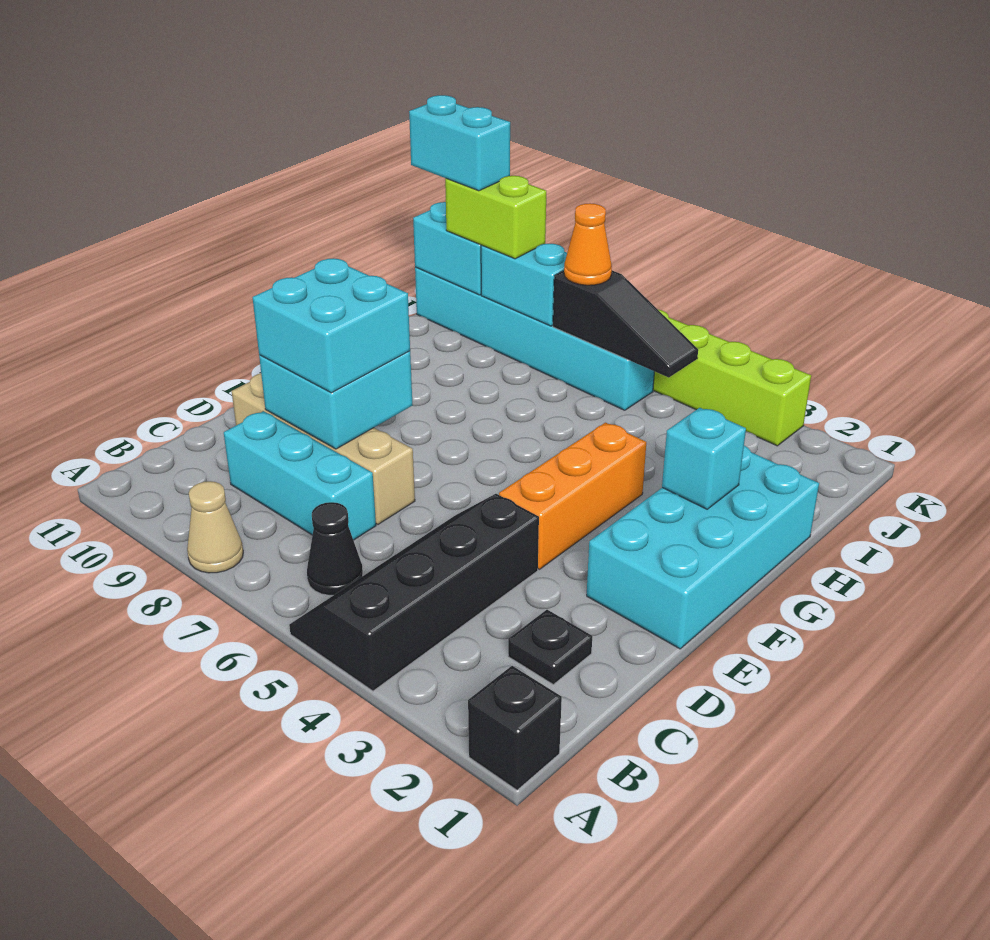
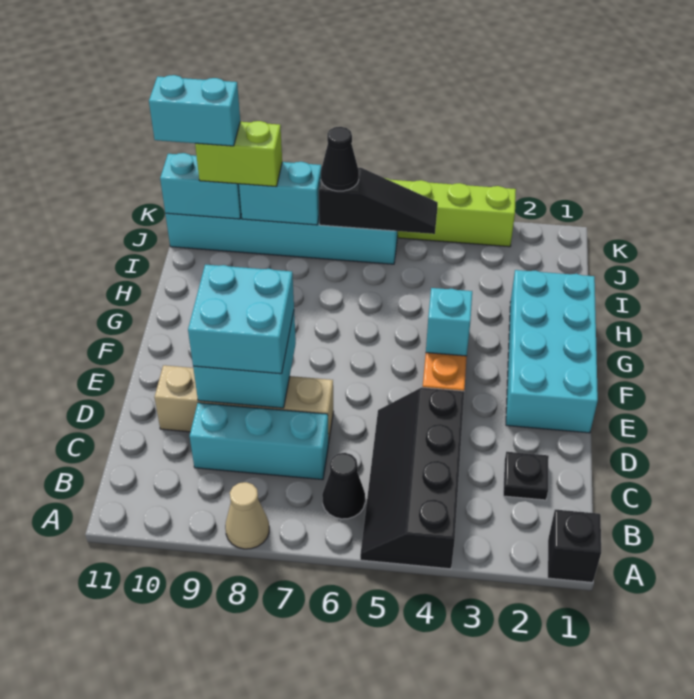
cyan 1x1 brick [662,408,746,509] -> cyan 1x1 brick moved to [426,288,472,356]
orange 1x1 cone [564,203,612,285] -> black 1x1 cone [321,127,359,191]

